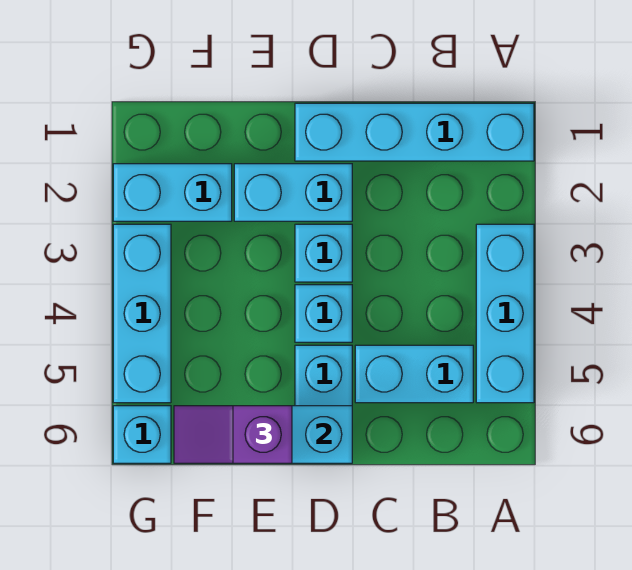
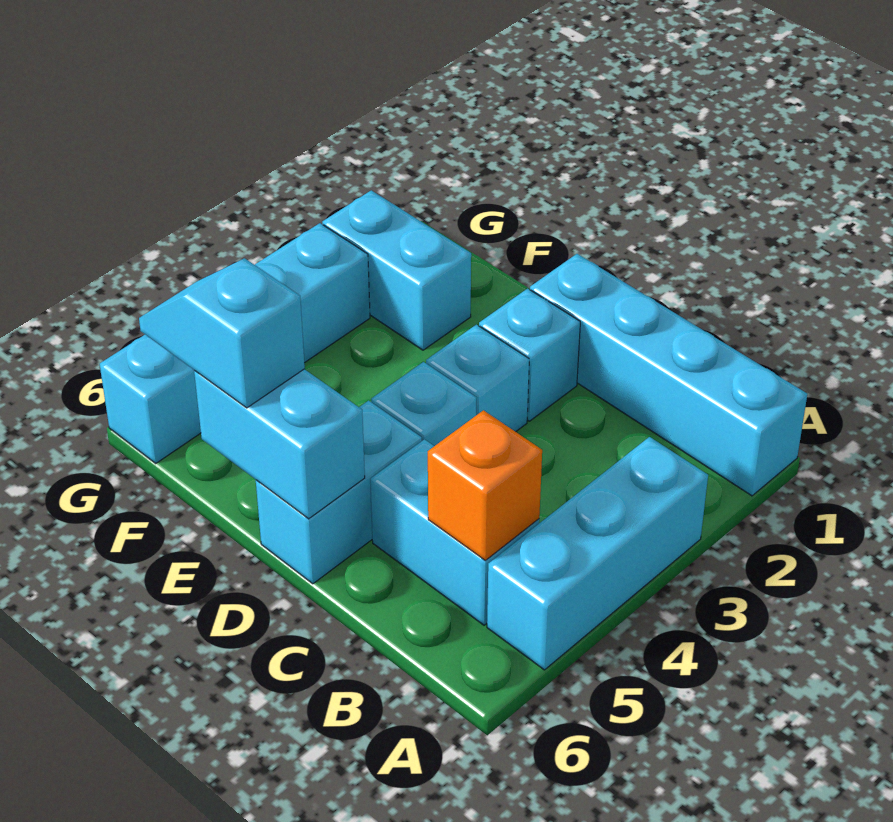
none -> orange 1x1 brick [428,410,542,560]
cyan 1x2 brick [234,164,352,221] -> cyan 1x1 brick [479,289,580,421]
purple 1x2 slope [174,406,292,463] -> cyan 1x2 slope [139,258,305,408]

